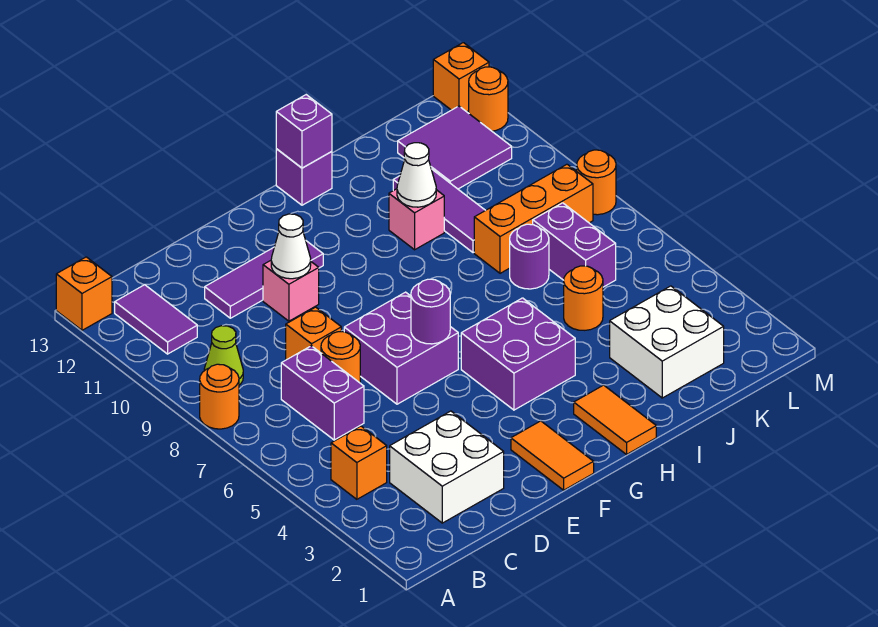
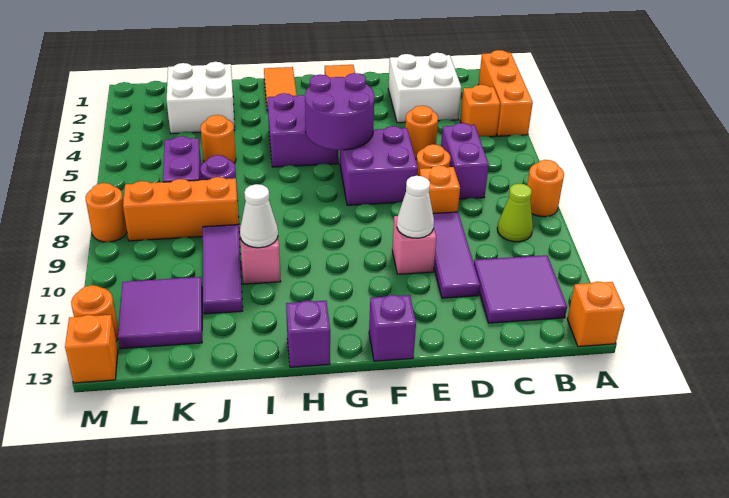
none -> orange 1x3 brick [479,50,533,136]
purple 1x2 tile [115,285,197,354] -> purple 2x2 tile [474,255,567,323]
none -> orange 1x1 round brick [405,106,438,159]
purple 1x3 tile [205,241,323,318] -> purple 1x3 tile turned to [433,212,480,298]
purple 1x1 round brick [411,279,450,344] -> purple 2x2 round brick [305,73,374,150]
purple 1x1 brick [276,95,332,168] -> purple 1x1 brick moved to [369,295,416,361]

